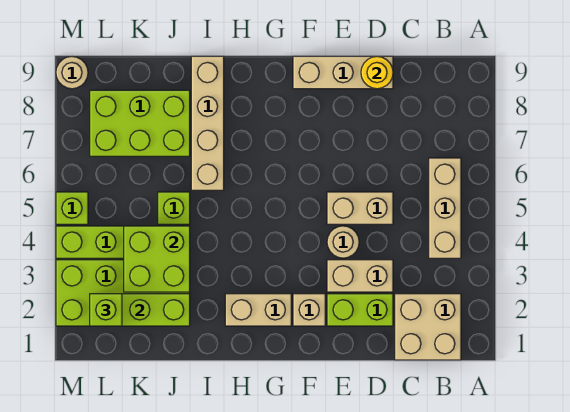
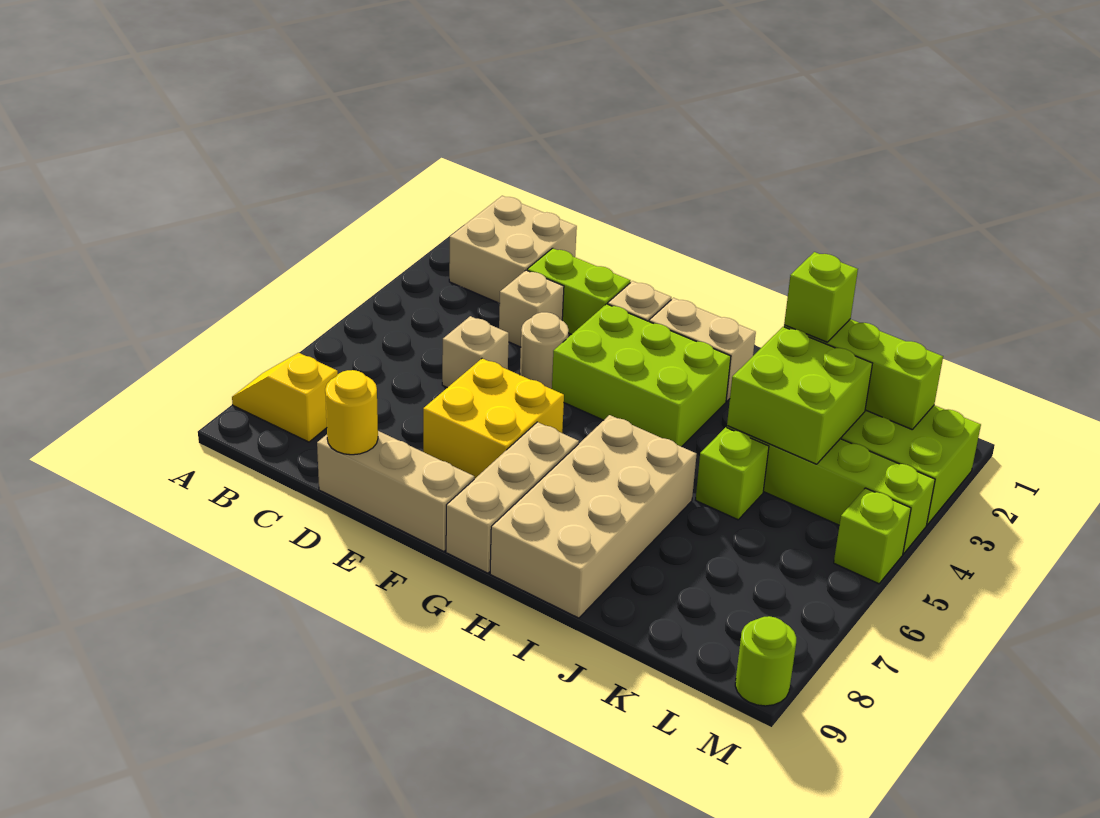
none -> yellow 1x2 slope [232,353,338,442]
tan 1x3 brick [429,158,461,258] -> tan 1x3 brick moved to [446,422,579,573]
tan 1x2 brick [327,260,393,292] -> tan 1x1 brick [499,270,564,347]
tan 1x2 brick [327,192,393,224] -> tan 1x1 brick [442,316,509,388]
none -> yellow 2x2 brick [423,358,564,479]
tan 1x4 brick [191,56,224,190] -> tan 2x4 brick [490,415,697,618]
lime 2x3 brick [90,90,190,156] -> lime 2x3 brick moved to [552,304,731,447]
lime 1x1 brick [90,294,122,326] -> lime 1x1 brick moved to [784,252,858,342]
tan 1x1 round brick [56,57,88,89] -> lime 1x1 round brick [735,616,796,706]

